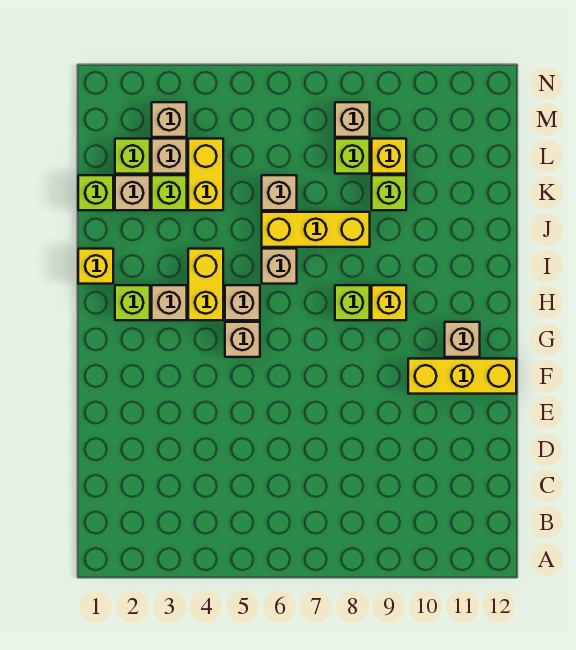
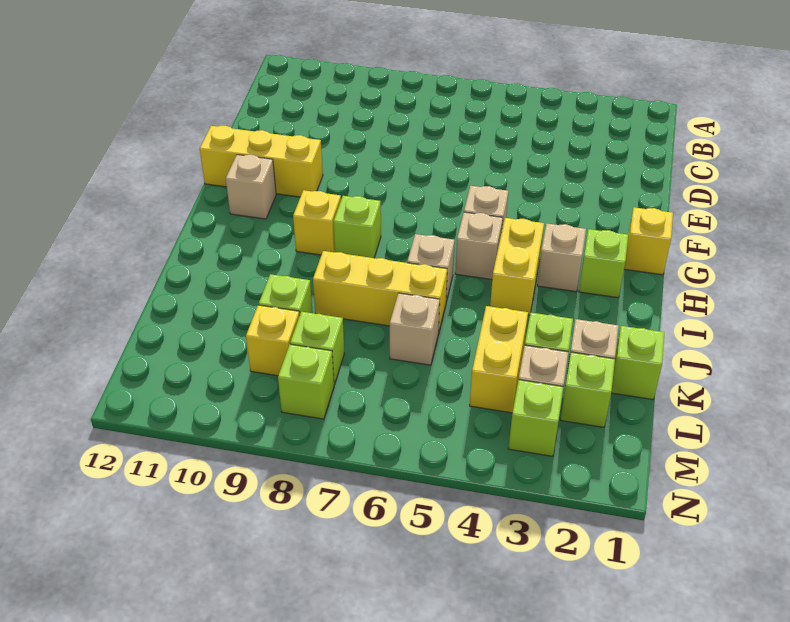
yellow 1x1 brick [78,249,113,284] -> yellow 1x1 brick moved to [624,207,673,275]
tan 1x1 brick [152,102,187,137] -> lime 1x1 brick [508,380,563,456]
tan 1x1 brick [335,102,370,137] -> lime 1x1 brick [278,344,334,419]

